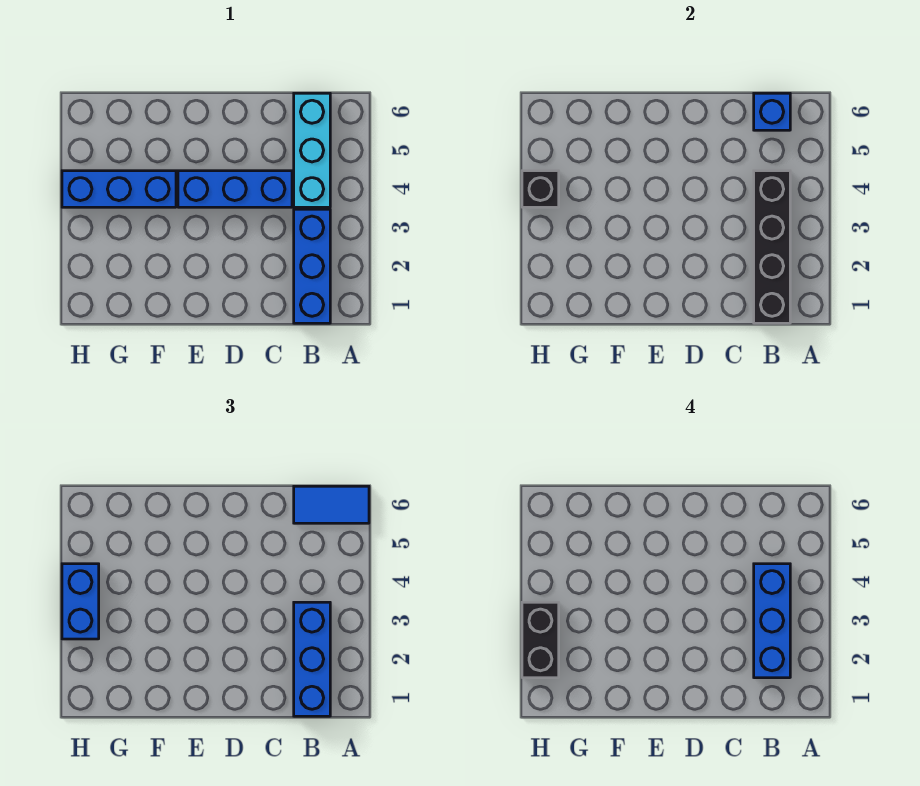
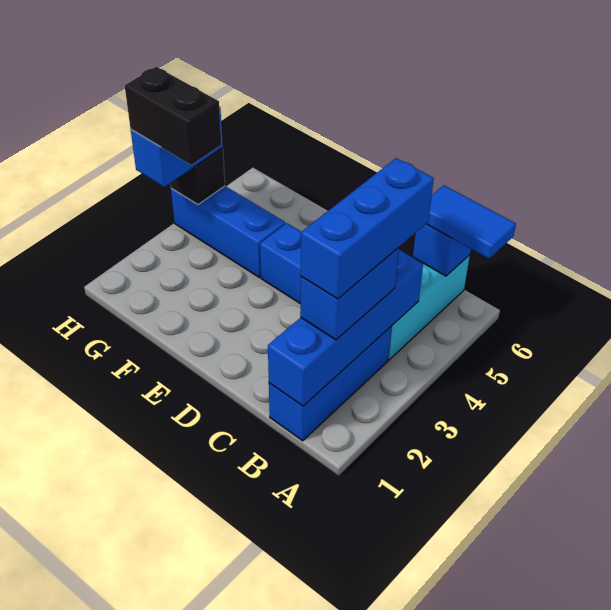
black 1x4 brick [754,171,790,323] -> blue 1x4 brick [268,250,423,406]
blue 1x3 brick [294,602,330,716] -> blue 1x2 brick [300,247,399,340]
black 1x2 brick [522,602,559,678] -> black 1x2 brick turned to [125,67,222,165]

